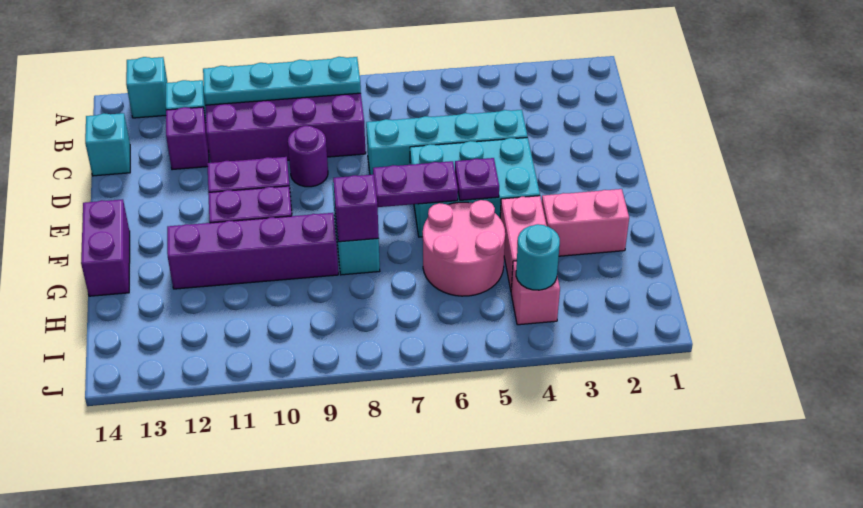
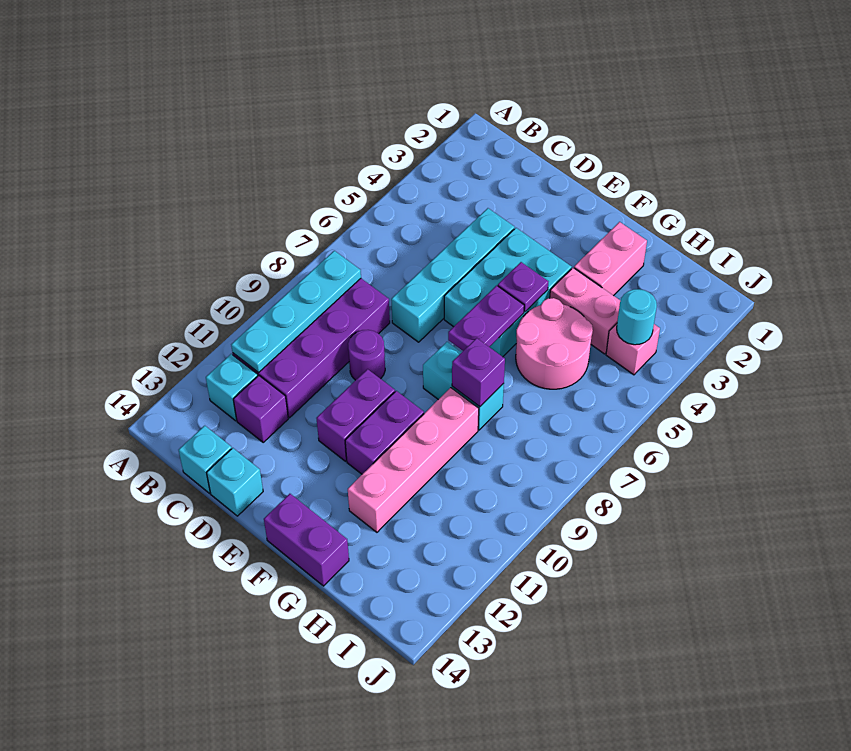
cyan 1x1 brick [126,57,167,118] -> cyan 1x1 brick moved to [207,448,263,516]
purple 1x4 brick [167,213,338,289] -> pink 1x4 brick [348,388,479,532]

